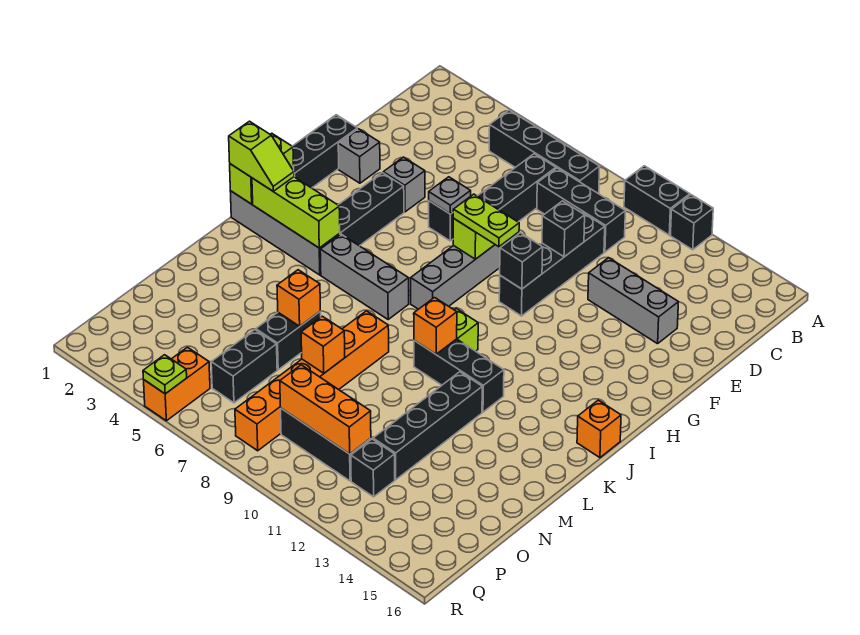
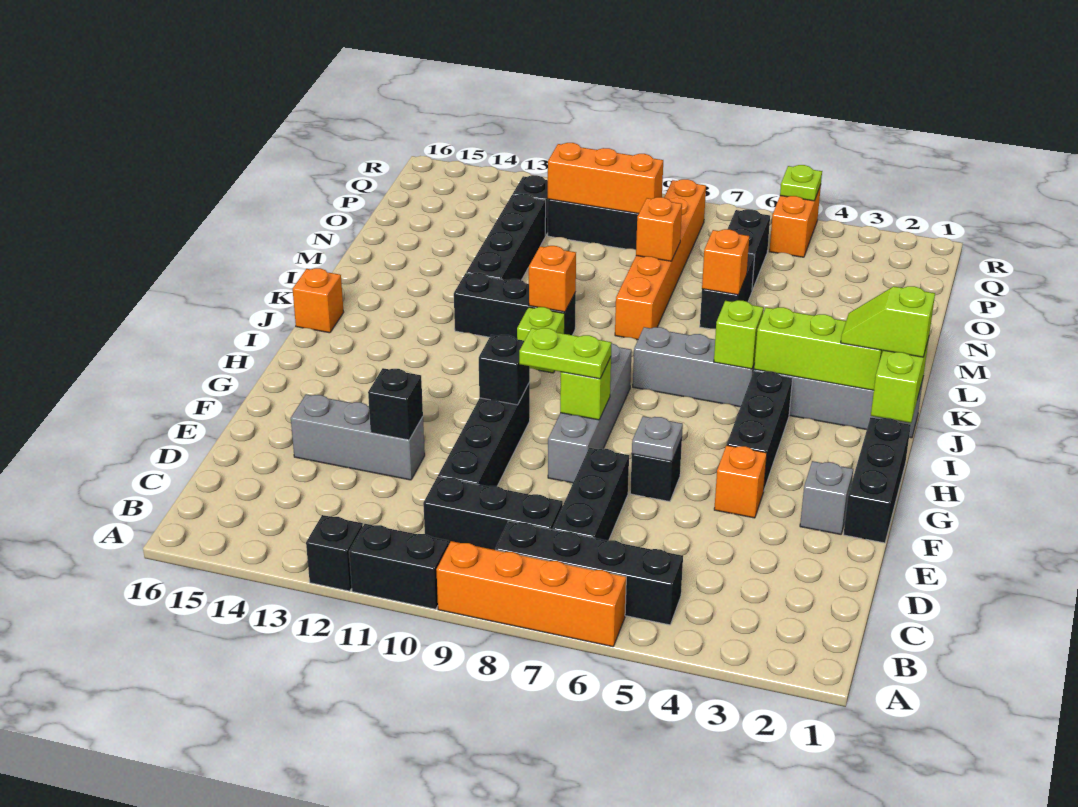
none -> orange 1x4 brick [436,541,626,647]
black 1x1 brick [542,201,585,257] -> black 1x1 brick moved to [368,368,423,440]
grey 1x1 brick [383,157,425,212] -> orange 1x1 brick [714,445,767,518]
none -> lime 1x1 brick [714,300,764,369]

